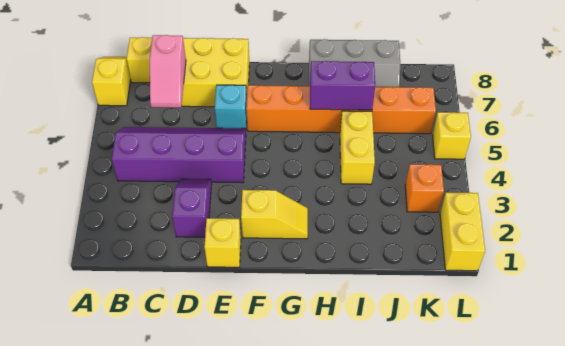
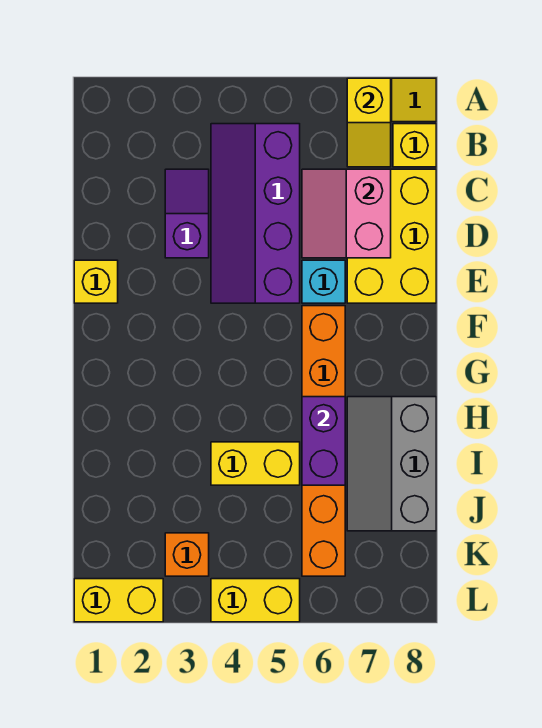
purple 2x4 slope [112,127,246,183] -> purple 2x4 slope turned to [211,124,300,303]
pink 1x2 slope [150,35,186,108] -> pink 2x2 slope [302,169,391,258]
purple 1x2 slope [172,179,212,237] -> purple 1x2 slope turned to [165,169,209,258]
yellow 1x2 slope [241,190,308,239] -> yellow 1x2 slope moved to [347,78,391,167]
yellow 1x1 brick [432,112,471,159] -> yellow 1x2 brick [211,579,300,622]

